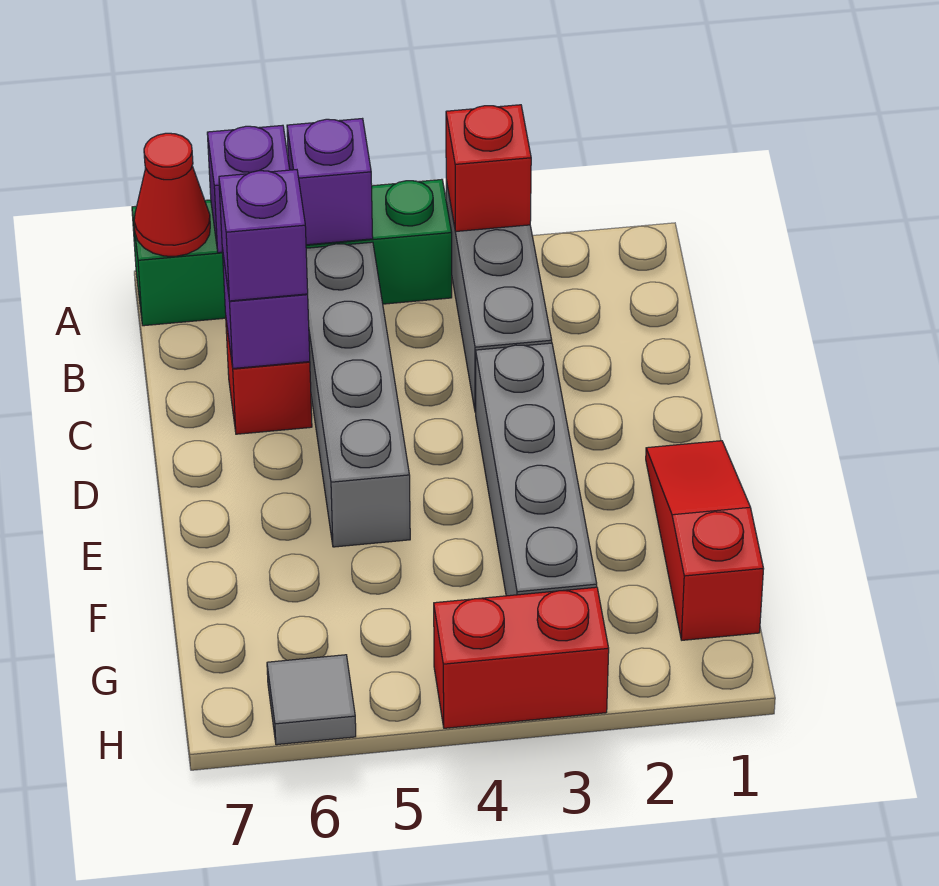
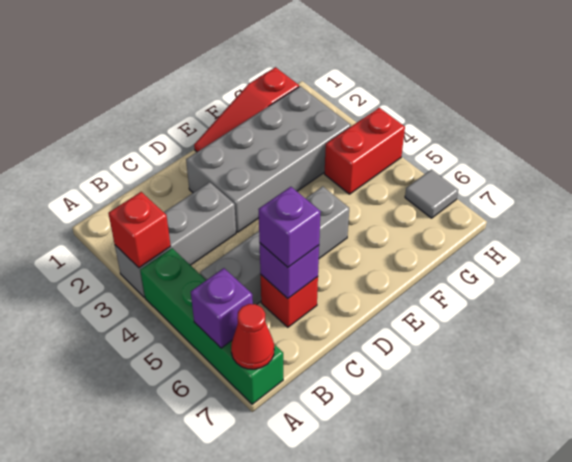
purple 1x1 brick [287,119,373,245] -> none
grey 1x4 brick [476,343,597,596] -> grey 2x4 brick [186,86,351,232]
red 1x2 brick [434,587,609,728] -> red 1x2 brick turned to [324,108,405,194]

